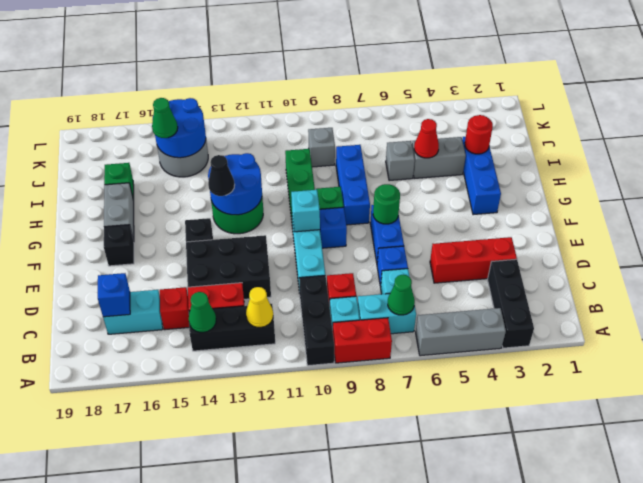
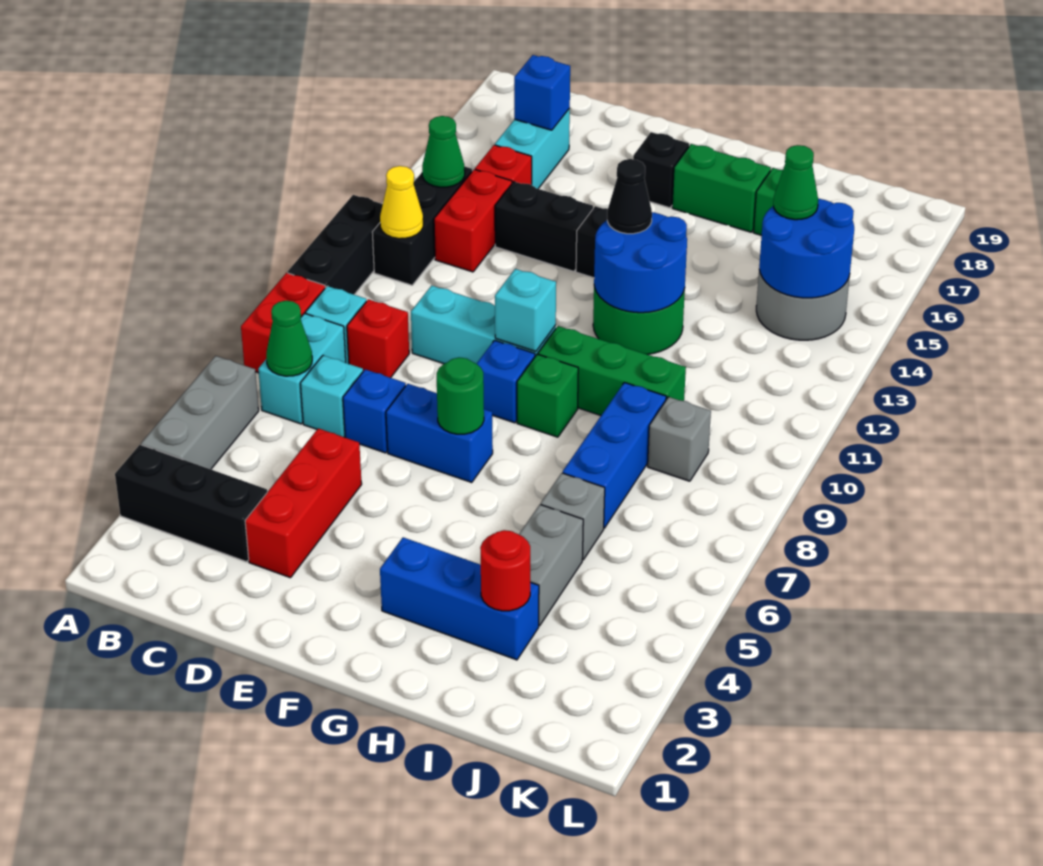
black 1x3 brick [299,276,334,366] -> black 1x3 brick turned to [288,195,383,294]
black 2x3 brick [186,235,271,299] -> black 1x2 brick [495,182,593,271]
blue 1x3 brick [336,145,370,225] -> blue 1x3 brick turned to [563,383,666,528]
grey 1x2 brick [104,183,134,241] -> green 1x2 brick [672,144,771,232]
red 1x1 cone [414,119,439,158] -> none

